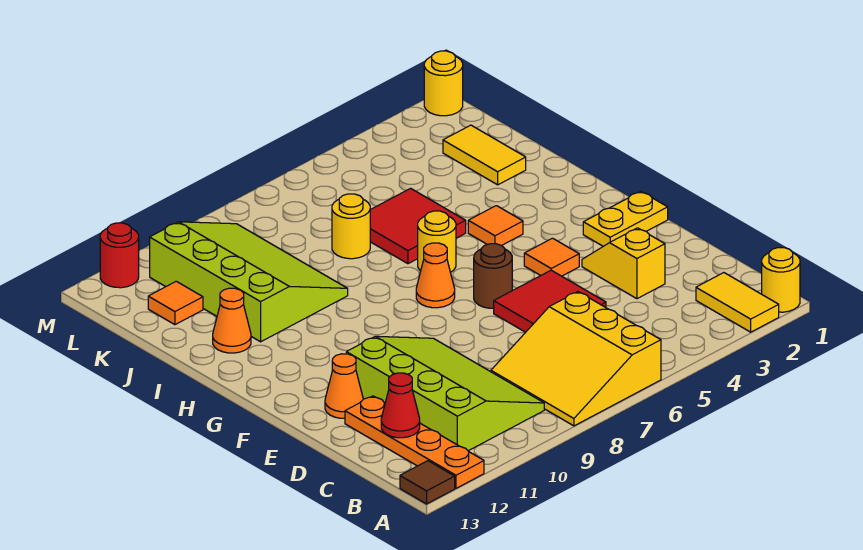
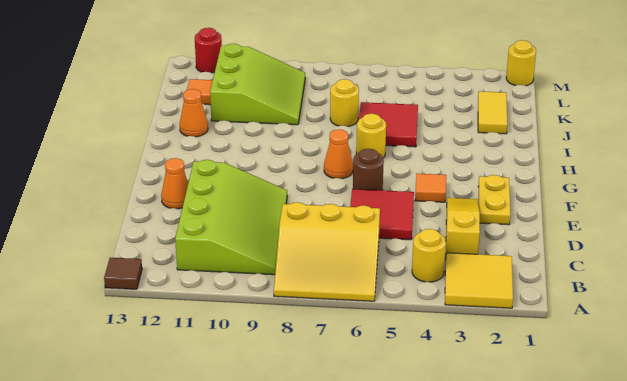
yellow 1x1 round brick [762,248,800,312] -> yellow 1x1 round brick moved to [412,229,446,282]
yellow 1x2 tile [696,273,779,332] -> yellow 2x2 tile [445,253,513,308]
yellow 3x3 slope [491,292,661,426] -> yellow 3x3 slope turned to [274,202,380,301]
orange 1x4 plate [345,396,484,488] -> none
red 1x1 cone [381,373,420,438] -> none
yellow 1x2 slope [582,228,665,299] -> yellow 1x3 slope [446,198,480,254]
yellow 1x2 plate [583,192,668,246] -> yellow 1x2 plate turned to [478,175,510,225]
orange 1x1 tile [468,206,523,246] -> none
lime 3x4 slope [150,222,348,342] -> lime 3x3 slope [210,44,305,125]

